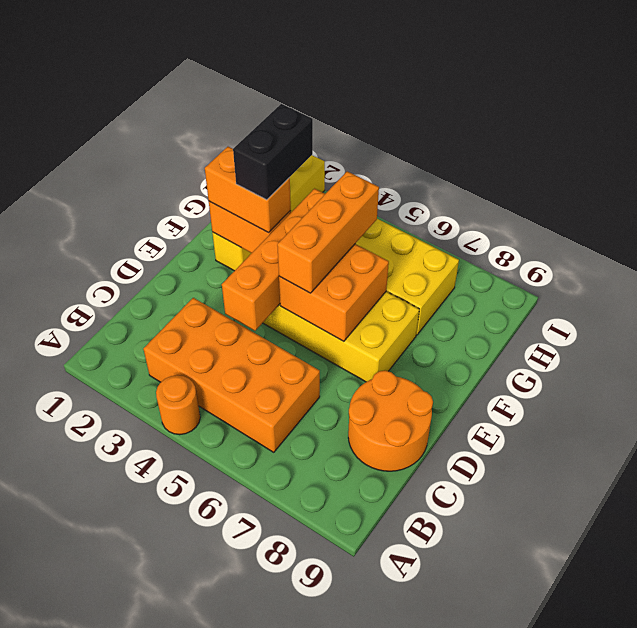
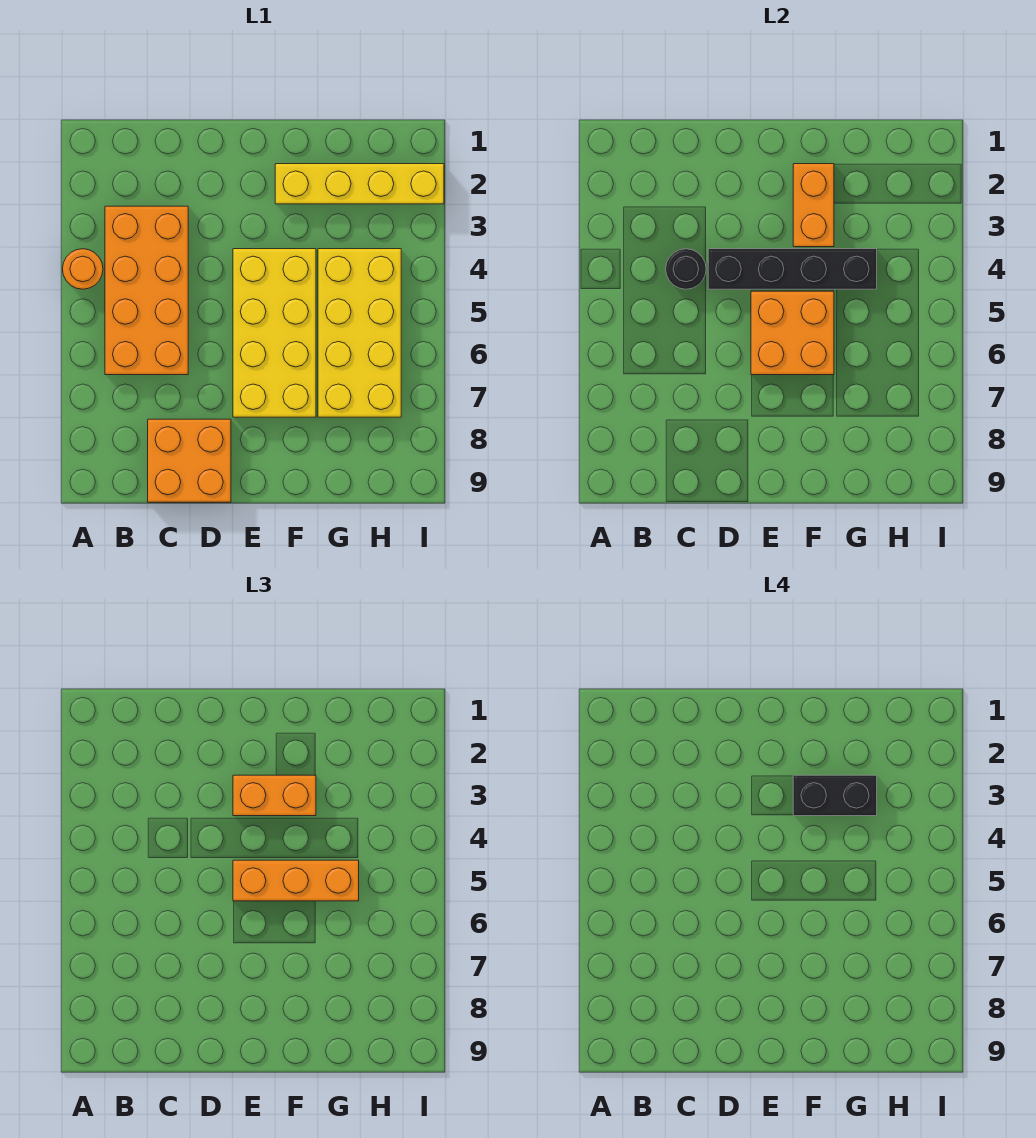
none -> black 1x1 round brick [666,249,706,289]
orange 2x2 round brick [348,370,433,471] -> orange 2x2 brick [148,419,231,502]
orange 1x4 brick [222,189,325,331] -> black 1x4 brick [708,249,877,289]
orange 1x2 brick [205,147,291,233] -> orange 1x2 brick turned to [233,775,316,816]

